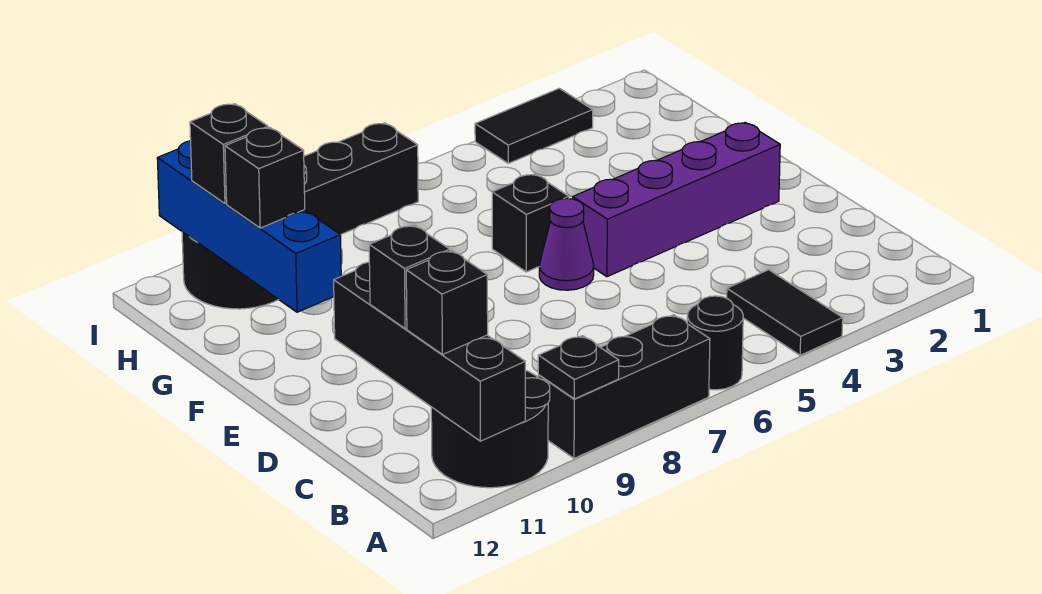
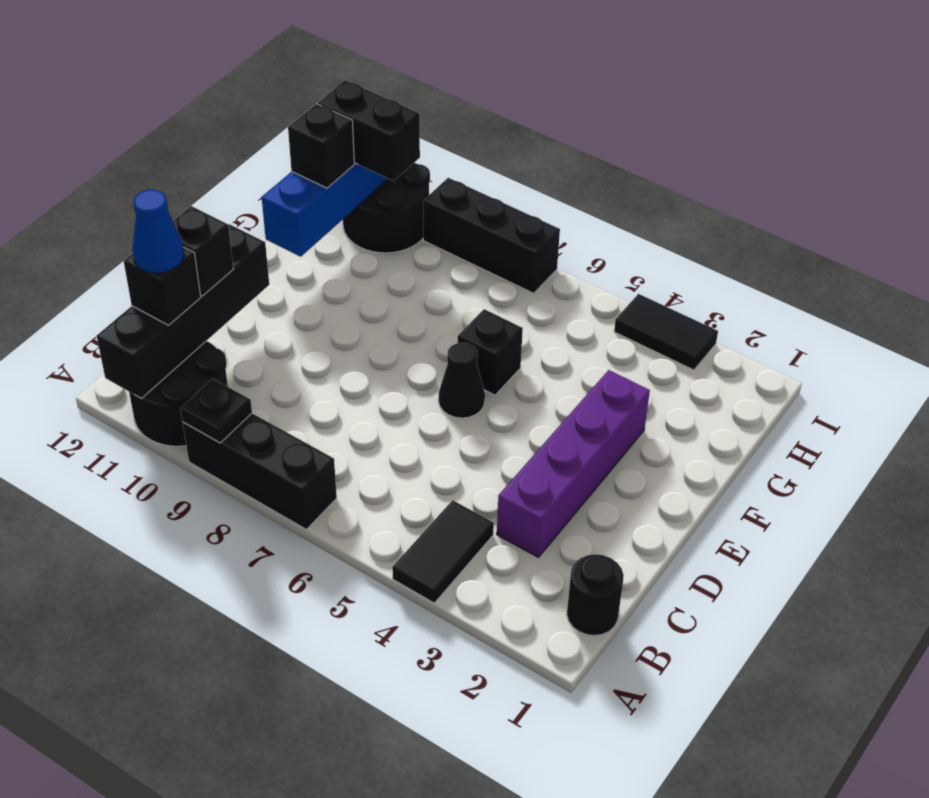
black 1x1 round brick [687,296,743,390] -> black 1x1 round brick moved to [567,554,624,636]
none -> blue 1x1 cone [133,190,184,273]
purple 1x4 brick [573,123,780,277] -> purple 1x4 brick turned to [497,370,650,557]
purple 1x1 cone [539,198,594,290] -> black 1x1 cone [438,343,485,418]
black 1x1 brick [190,104,268,204] -> black 1x2 brick [318,80,420,181]

